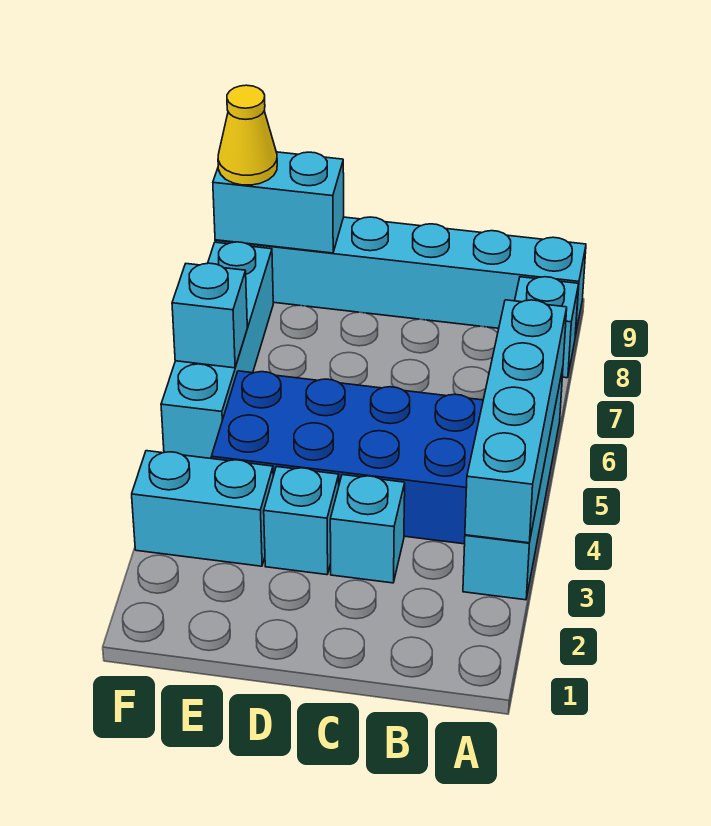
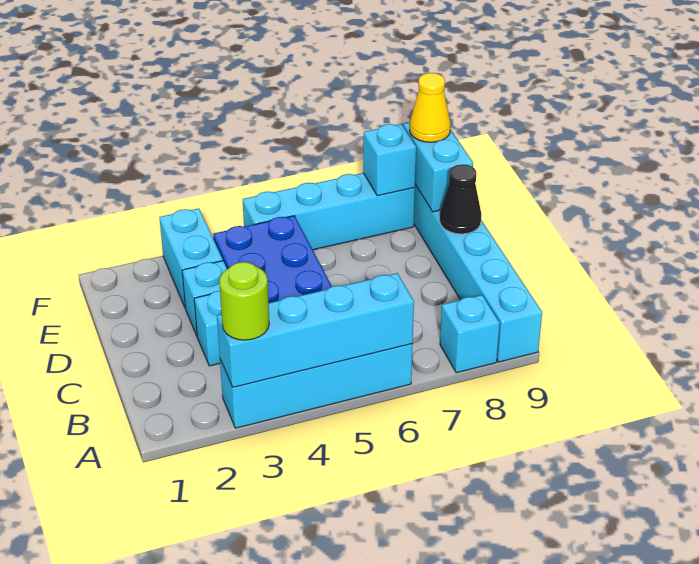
none -> lime 1x1 round brick [219,262,269,340]
none -> black 1x1 cone [440,164,481,234]
cyan 1x1 brick [172,263,247,368] -> cyan 1x1 brick moved to [363,124,416,196]

